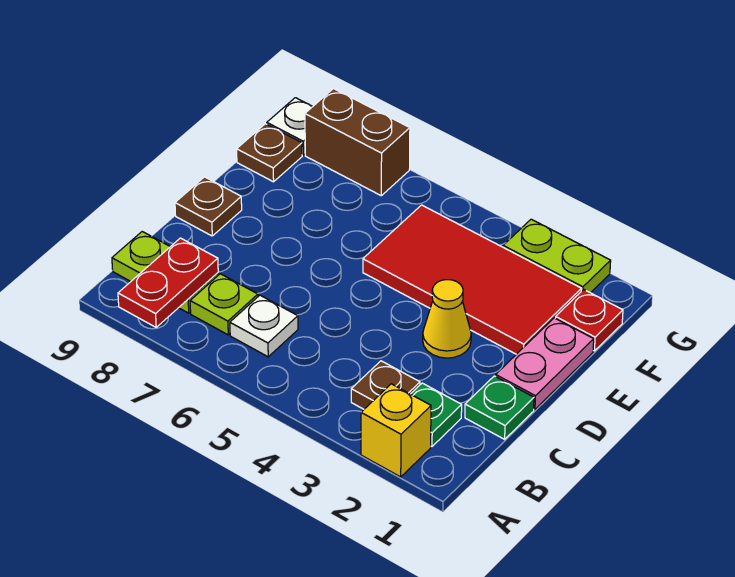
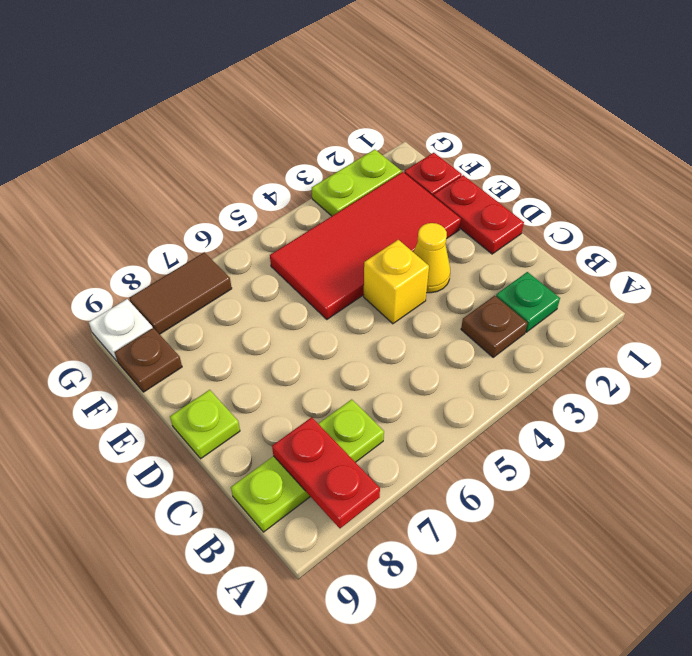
yellow 1x1 brick [361,384,431,477] -> yellow 1x1 brick moved to [364,240,429,324]
white 1x1 plate [230,295,298,357] -> none
green 1x1 plate [465,376,534,439] -> none
pink 1x2 plate [496,318,594,409] -> red 1x2 plate [434,175,524,254]
brown 1x1 plate [175,177,242,236] -> lime 1x1 plate [170,390,240,459]
brown 1x2 brick [305,89,410,196] -> brown 1x2 tile [129,252,232,334]

